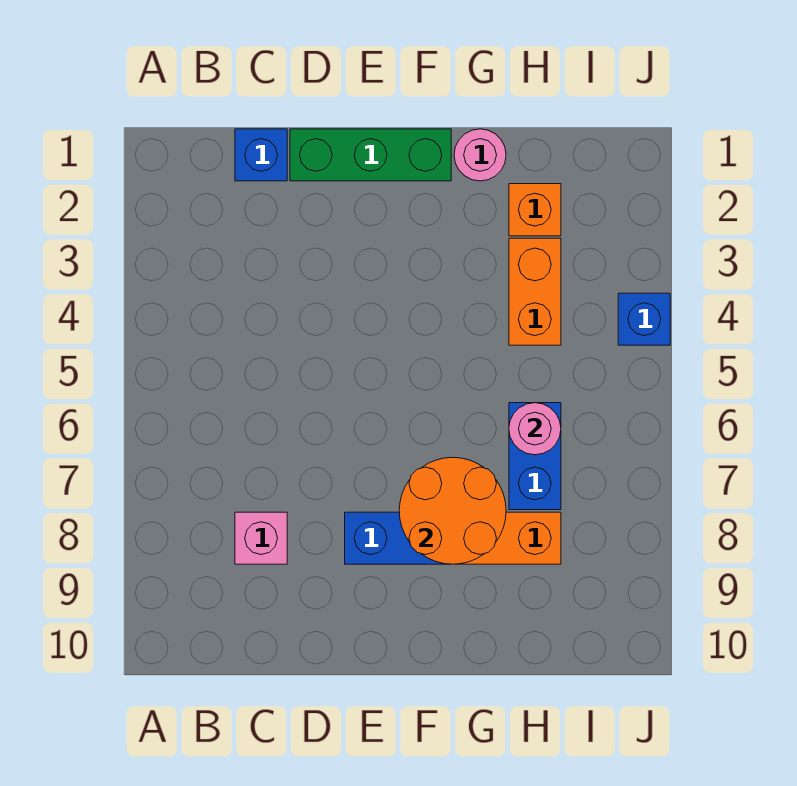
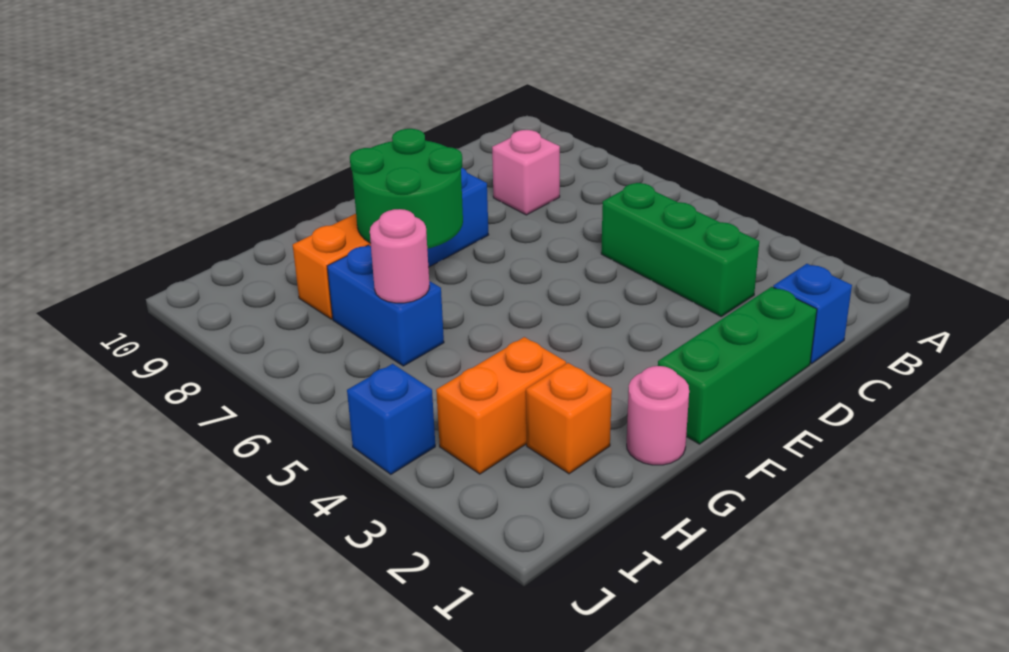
none -> green 1x3 brick [601,183,759,316]
orange 2x2 round brick [399,457,506,564] -> green 2x2 round brick [350,129,463,249]
orange 1x2 brick [509,238,561,345] -> orange 1x2 brick turned to [436,337,566,474]

